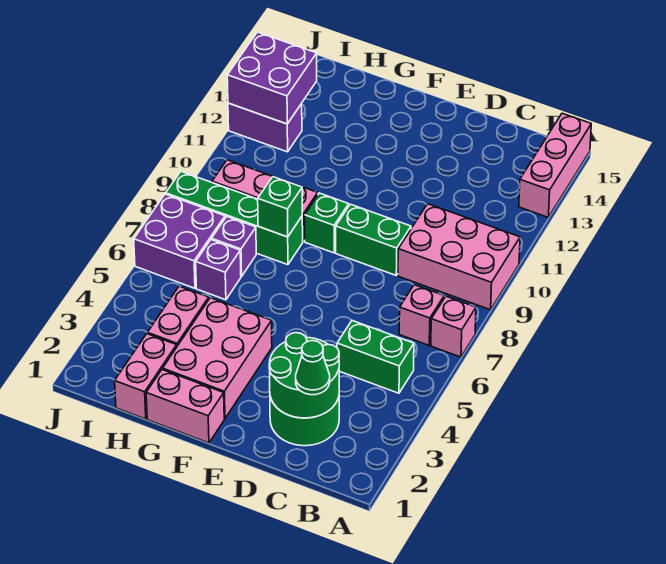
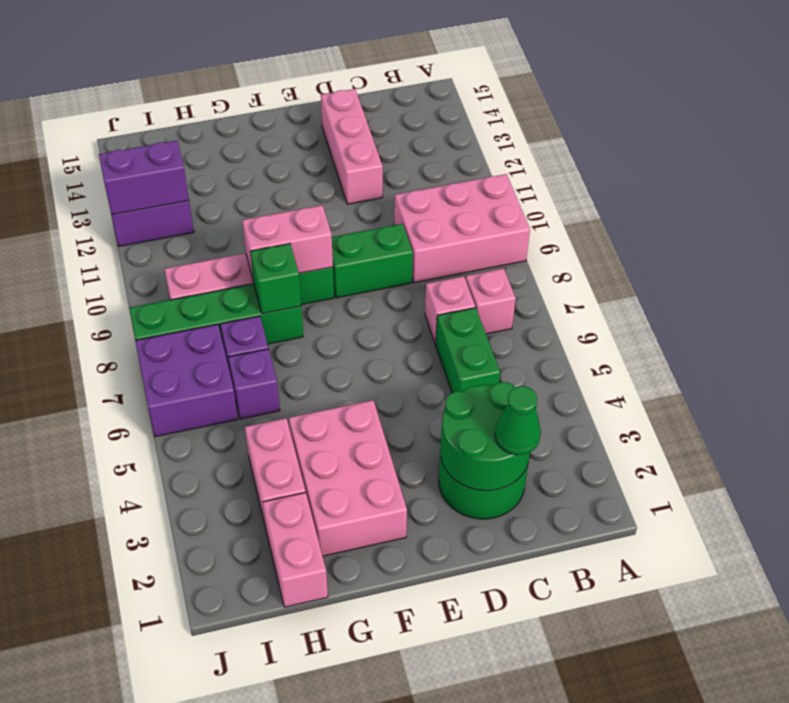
pink 1x1 brick [431,296,476,357] -> pink 1x1 brick moved to [425,276,475,344]
pink 1x3 brick [519,113,591,217] -> pink 1x3 brick moved to [321,89,383,204]
green 1x2 brick [337,321,414,393] -> green 1x2 brick turned to [436,308,500,393]
pink 1x2 brick [146,369,224,443] -> pink 1x2 brick moved to [242,205,333,282]
purple 2x2 brick [227,32,317,124] -> purple 1x2 brick [99,141,189,215]

